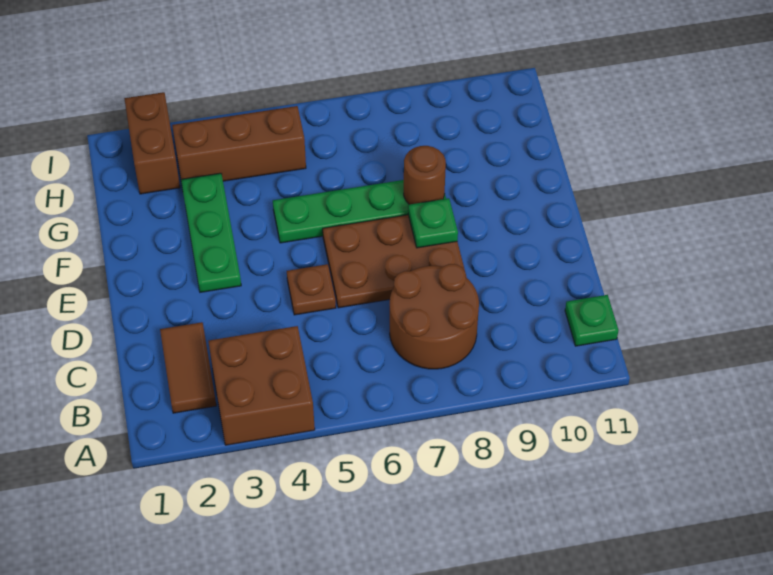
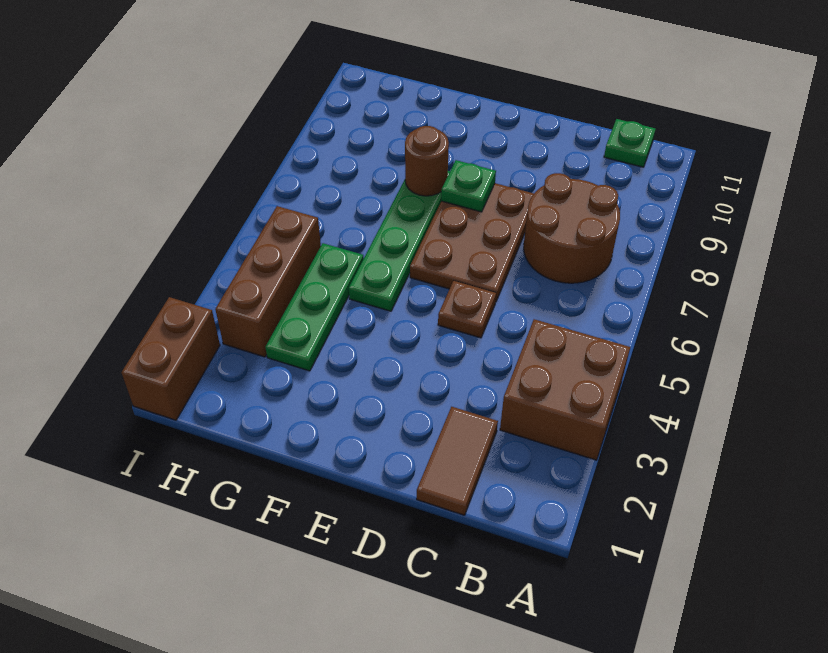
brown 1x2 tile [160,322,216,413] -> brown 1x2 tile turned to [417,407,498,515]
green 1x3 plate [181,173,241,292] -> green 1x3 plate turned to [265,243,364,371]
brown 1x2 brick [124,92,180,194] -> brown 1x2 brick turned to [121,297,220,420]

